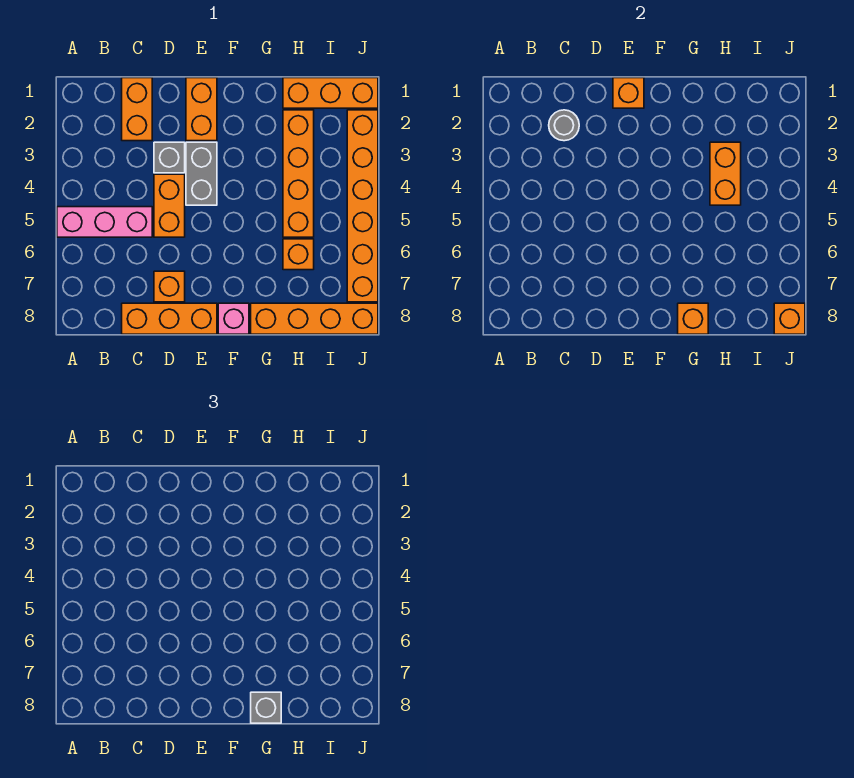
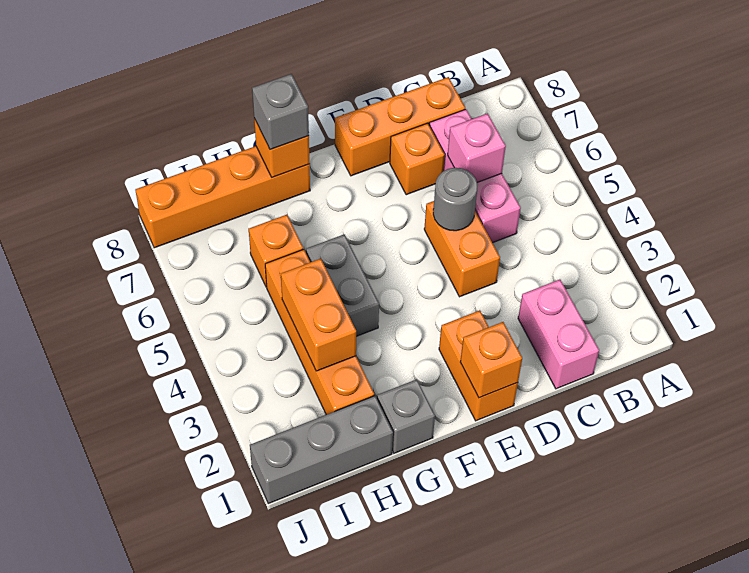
pink 1x3 brick [57,207,152,237] -> pink 1x3 brick turned to [429,109,521,243]
orange 1x2 brick [122,78,152,141] -> pink 1x2 brick [518,280,599,389]
grey 1x1 round brick [549,110,579,141] -> grey 1x1 round brick moved to [433,168,478,231]
grey 1x1 brick [154,142,185,173] -> grey 1x1 brick moved to [377,379,435,453]
grey 1x2 brick [186,142,217,205] -> grey 1x2 brick moved to [306,234,379,336]
pink 1x1 brick [218,303,249,334] -> pink 1x1 brick moved to [448,113,506,182]
orange 1x3 brick [283,78,378,108] -> grey 1x3 brick [250,396,393,504]
orange 1x6 brick [347,110,378,302] -> none
orange 1x1 brick [774,303,805,334] -> none

